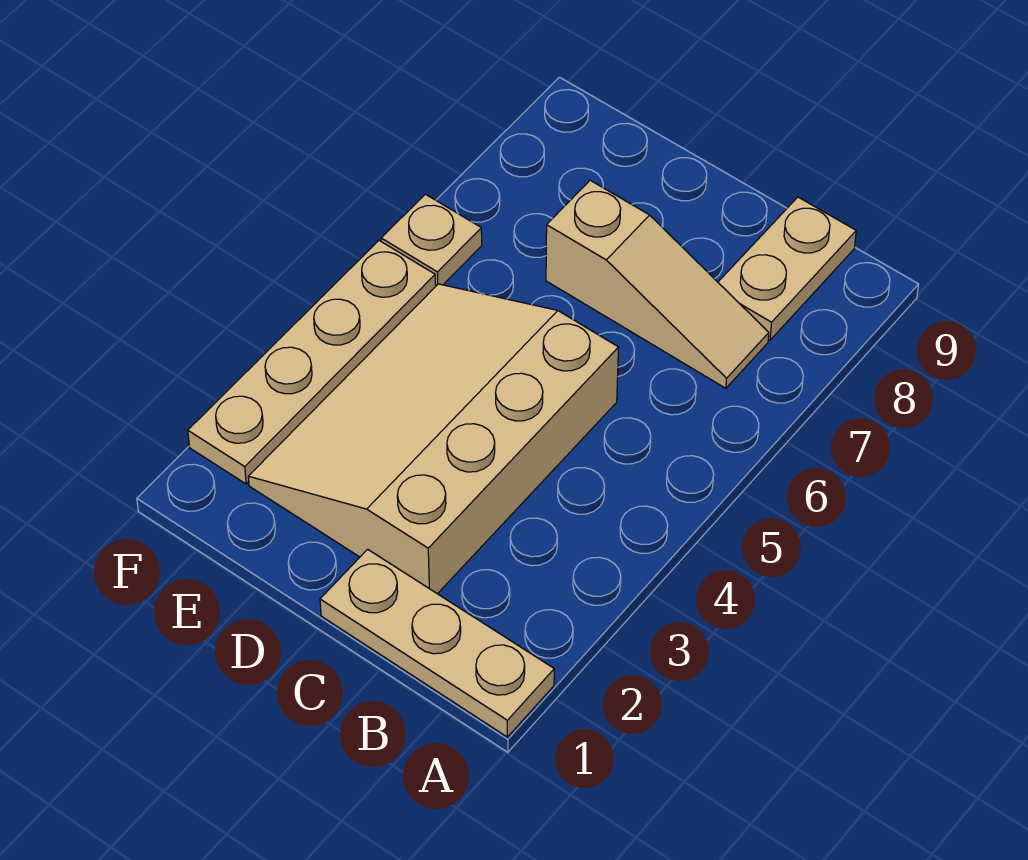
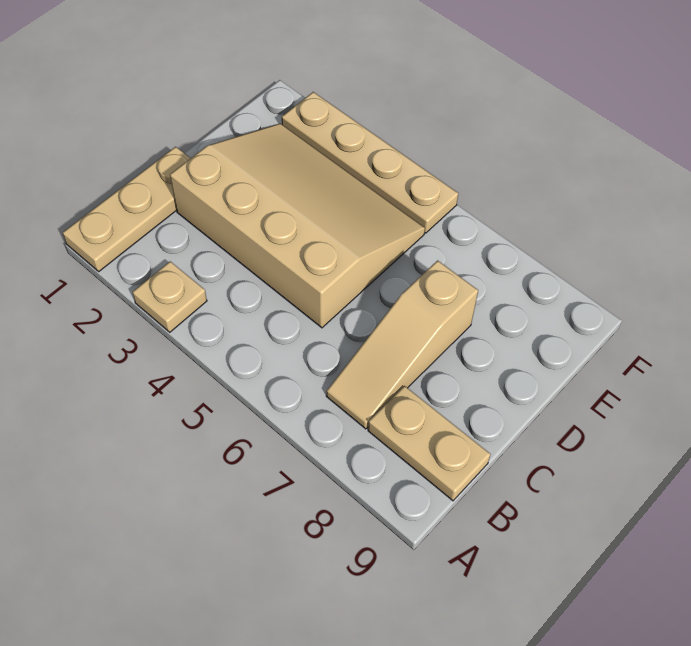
tan 1x1 plate [381,194,482,286] -> tan 1x1 plate moved to [132,261,207,332]

